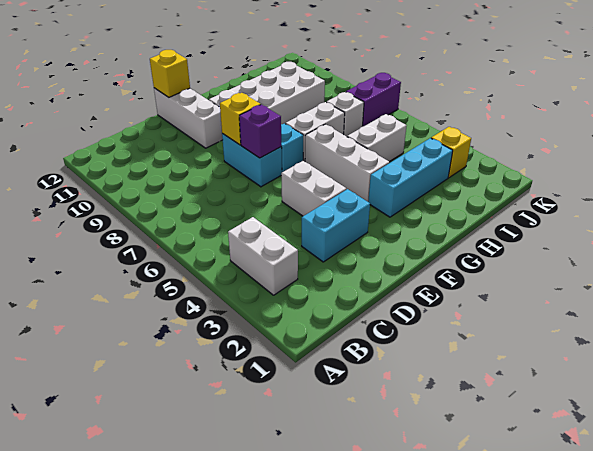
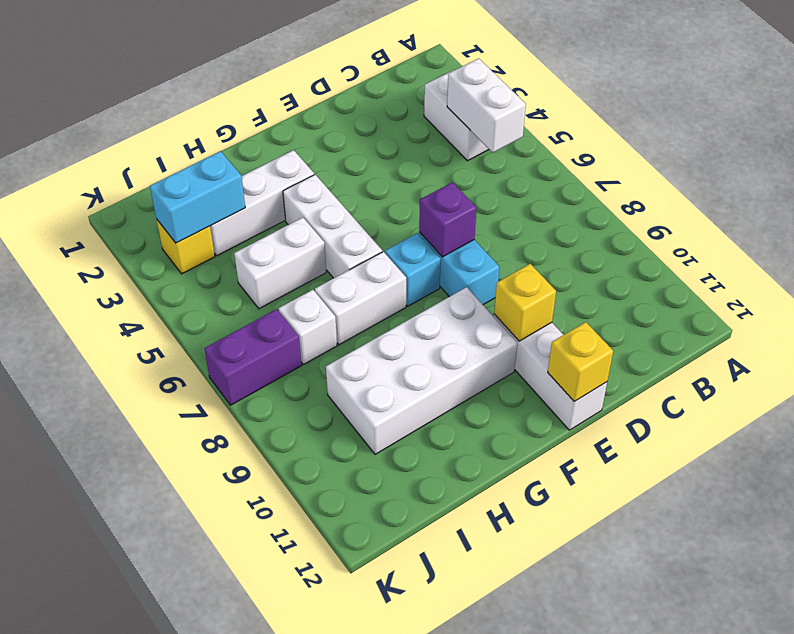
cyan 1x2 brick [302,189,370,262] -> cyan 1x2 brick moved to [150,151,245,243]
white 1x2 brick [281,161,346,216] -> white 1x2 brick moved to [447,58,526,152]
yellow 1x1 brick [220,93,261,145] -> yellow 1x1 brick moved to [494,264,556,341]
cyan 1x3 brick [368,138,453,217] -> white 1x3 brick [210,150,314,256]

